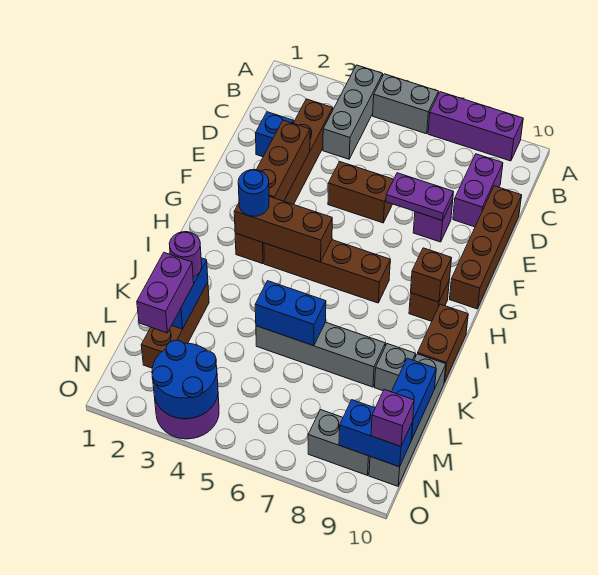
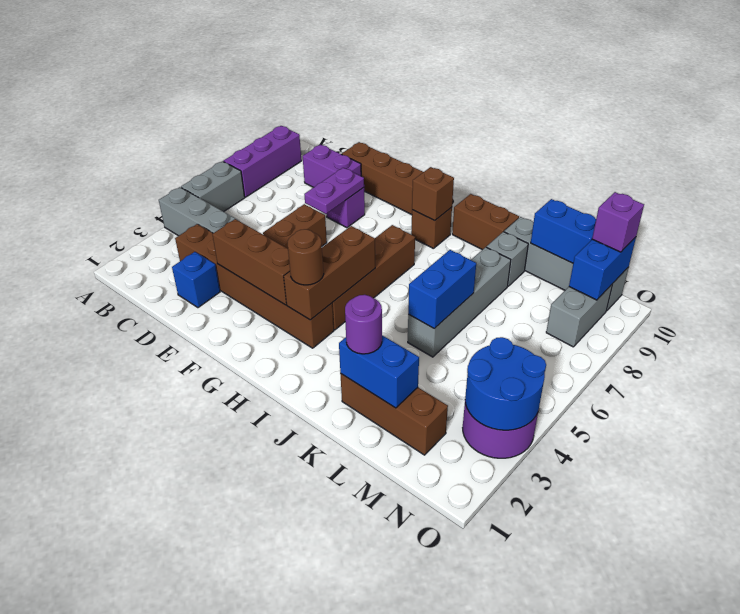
blue 1x1 round brick [238,170,269,216] -> brown 1x1 round brick [287,229,324,285]
purple 1x2 brick [137,253,194,333] -> none

